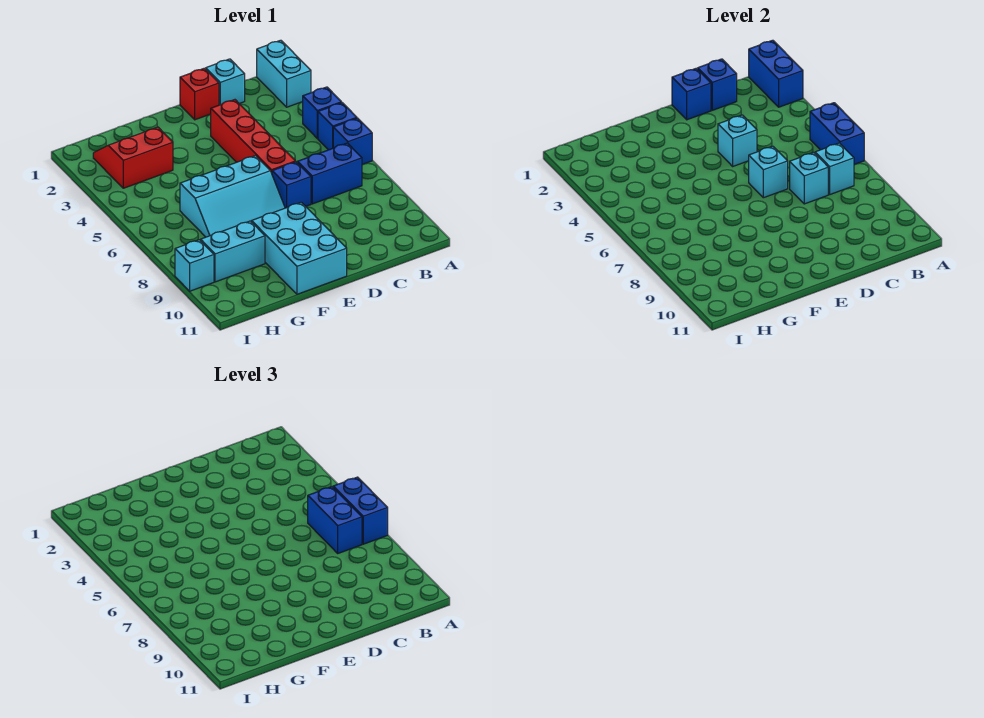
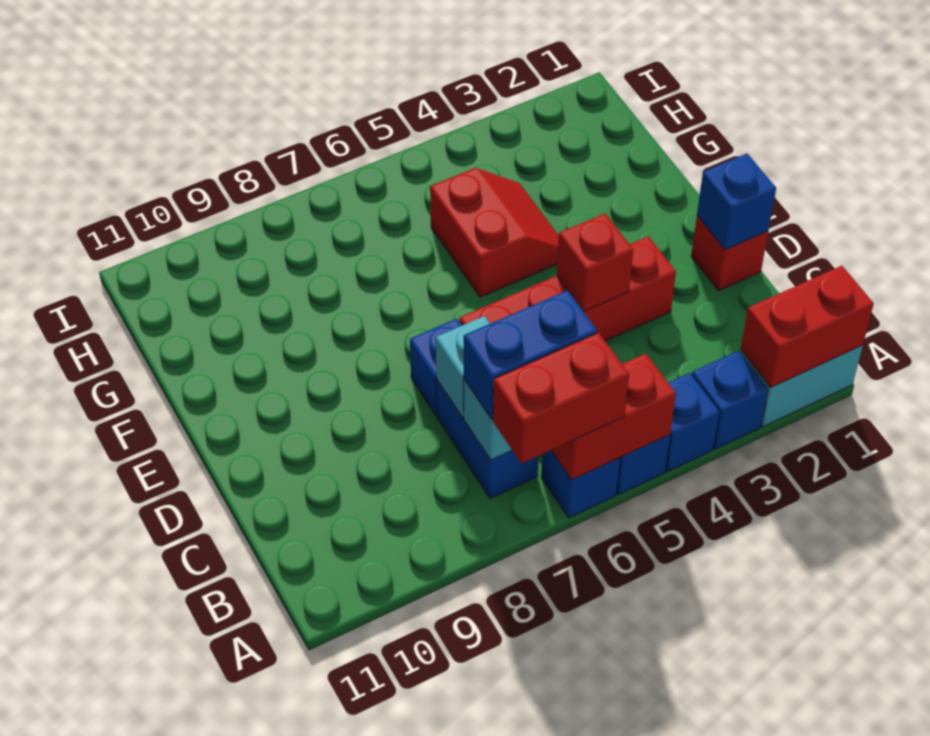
blue 1x2 brick [749,40,803,107] -> red 1x2 brick [741,266,874,387]
blue 1x2 brick [810,103,864,165] -> red 1x2 brick [551,353,676,480]
blue 1x2 brick [333,477,388,544] -> red 1x2 brick [493,333,629,464]
cyan 1x1 brick [206,59,245,105] -> none
blue 1x1 brick [698,59,737,110] -> blue 1x1 brick moved to [692,351,768,449]
cyan 1x1 brick [718,115,757,166] -> red 1x1 brick [557,213,633,312]
cyan 1x1 brick [749,146,788,198] -> none
cyan 2x3 slope [180,156,285,237] -> none
cyan 2x3 brick [252,202,347,294] -> none
red 2x2 slope [93,127,173,188] -> red 2x2 slope moved to [430,168,559,297]
cyan 1x2 brick [201,221,265,282] -> none
cyan 1x1 brick [175,240,214,291] -> none

